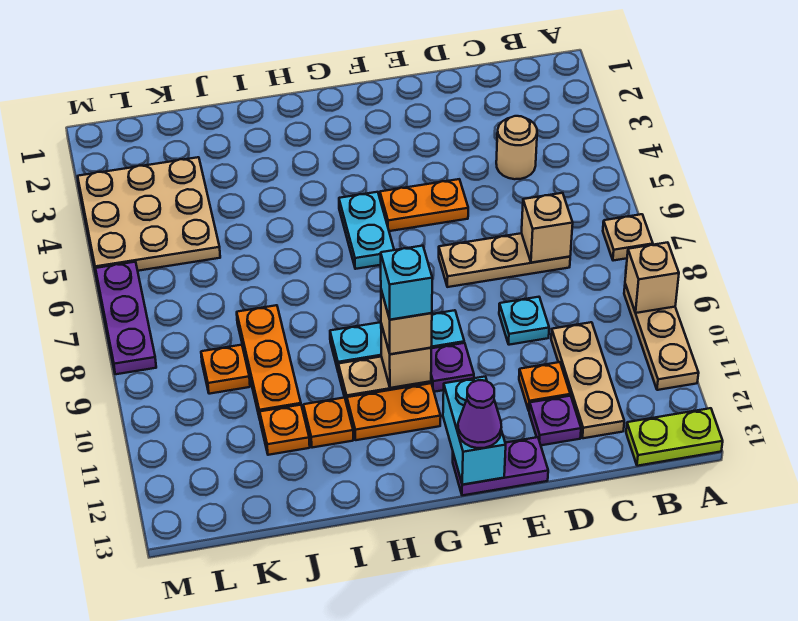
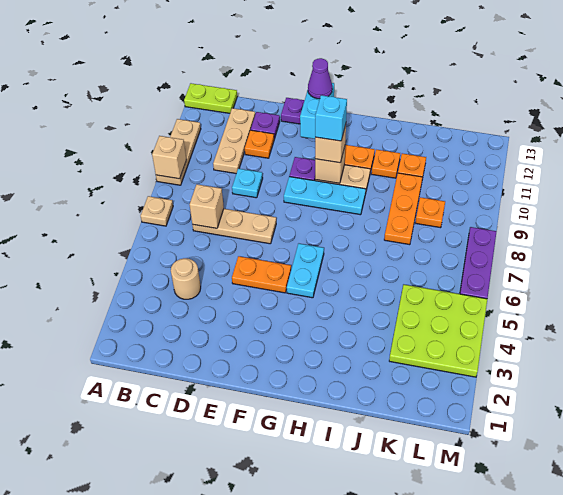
tan 3x3 plate [78,157,220,273] -> lime 3x3 plate [389,285,487,377]

